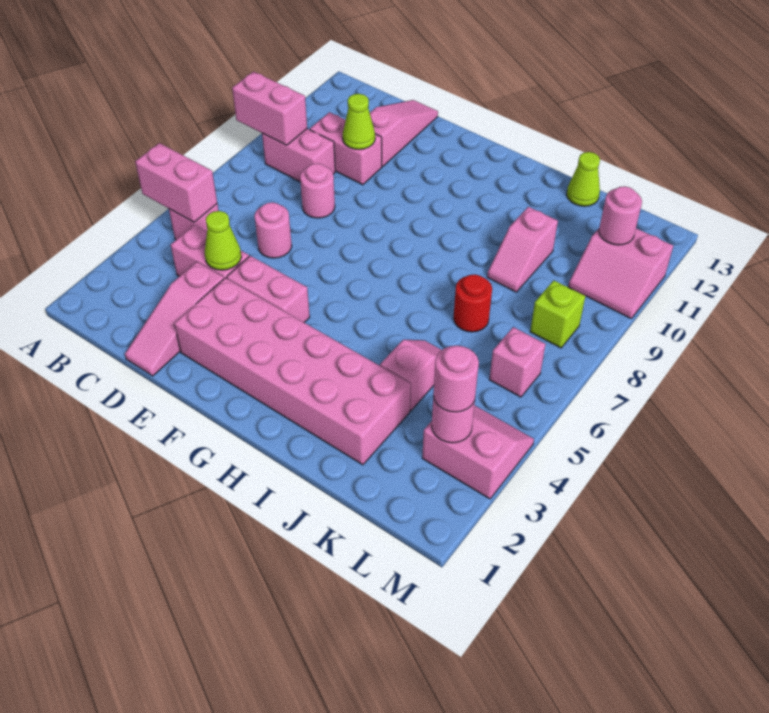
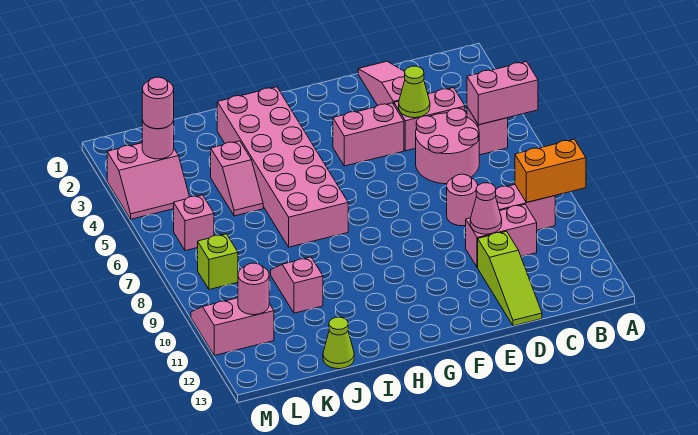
pink 1x2 brick [232,72,307,145] -> orange 1x2 brick [515,139,586,202]
pink 1x1 round brick [254,202,292,258] -> pink 2x2 round brick [416,108,479,184]
lime 1x1 cone [343,94,375,149] -> pink 1x1 cone [470,183,502,234]
pink 1x3 slope [370,100,438,167] -> lime 1x3 slope [478,231,542,326]
pink 2x6 brick [174,278,411,465] -> pink 2x6 brick turned to [217,87,348,247]
red 1x1 round brick [454,274,492,332] -> none

